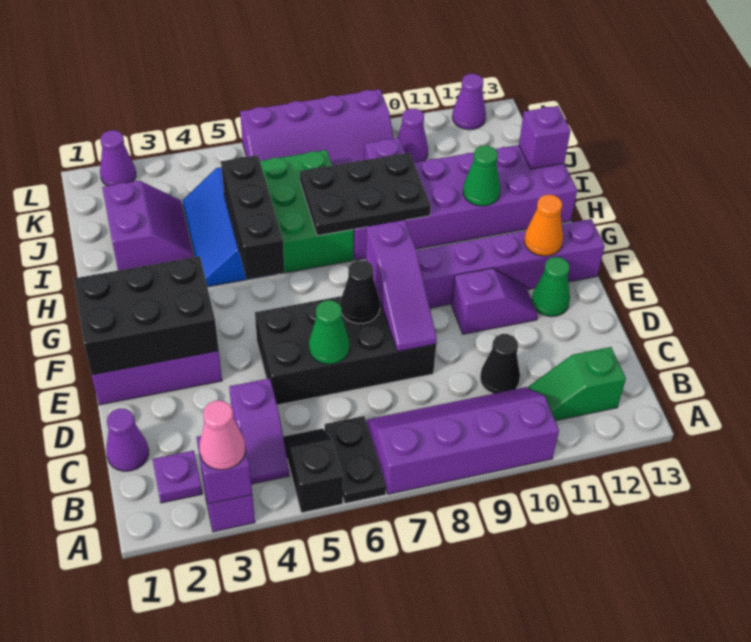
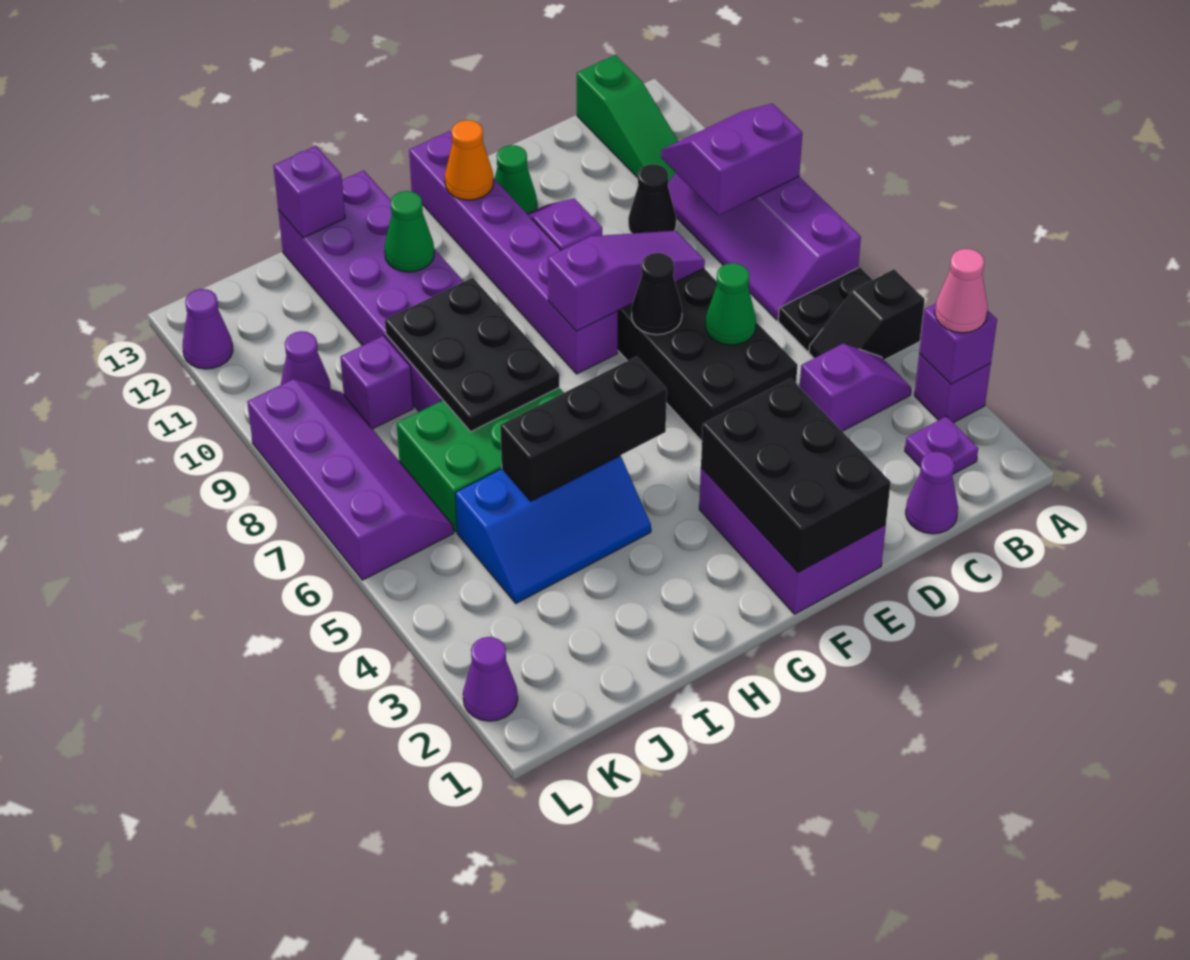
green 1x2 slope [528,347,626,421] -> green 1x3 slope [577,55,678,182]
purple 2x2 slope [102,181,194,271] -> purple 2x2 slope moved to [661,104,802,215]

